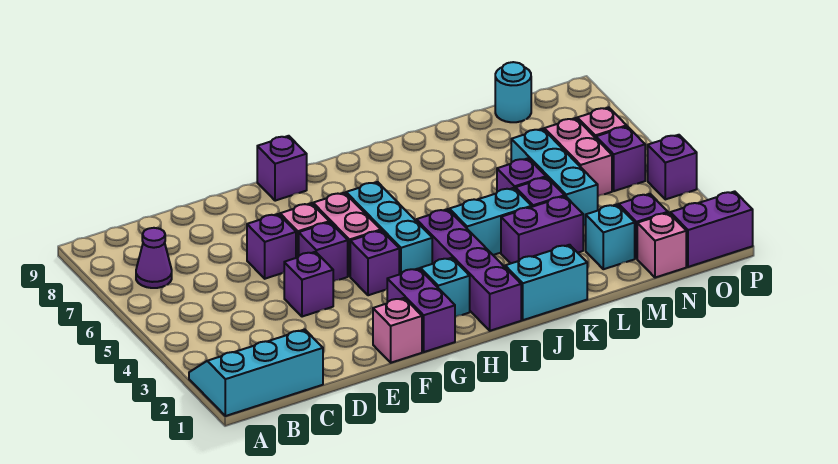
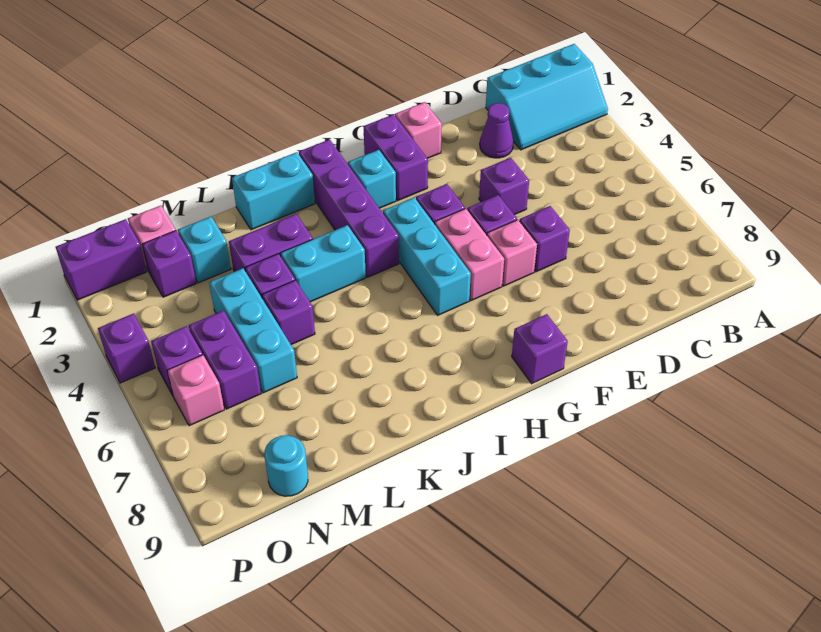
purple 1x1 cone [136,228,172,288] -> purple 1x1 cone moved to [480,103,513,158]
pink 1x2 brick [544,118,612,196] -> purple 1x2 brick [189,311,261,409]

